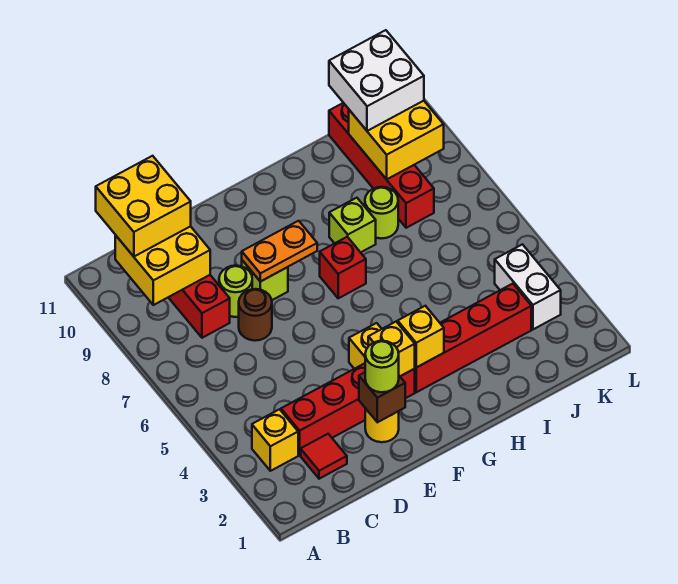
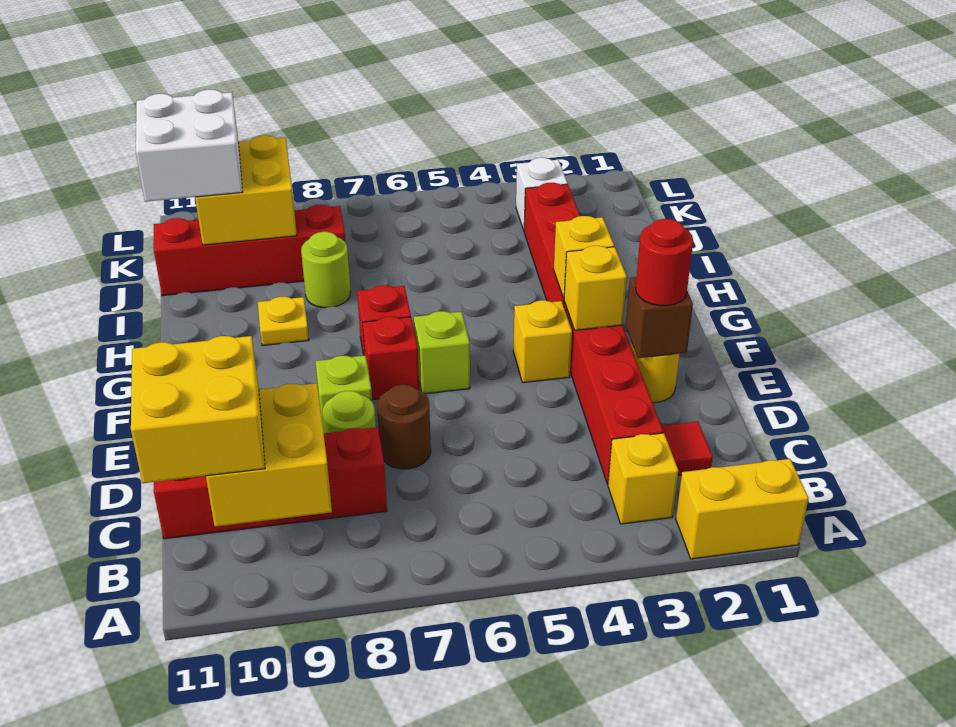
none -> yellow 1x2 brick [676,459,809,559]
lime 1x1 round brick [365,341,399,392] -> red 1x1 round brick [636,219,693,306]
orange 1x2 plate [242,221,317,282] -> none
none -> red 1x1 brick [363,317,419,400]
lime 1x1 brick [329,198,376,252] -> lime 1x1 brick moved to [414,311,470,394]
none -> yellow 1x1 plate [258,297,309,346]
white 1x2 brick [495,244,561,329] -> white 1x1 brick [516,158,568,230]

